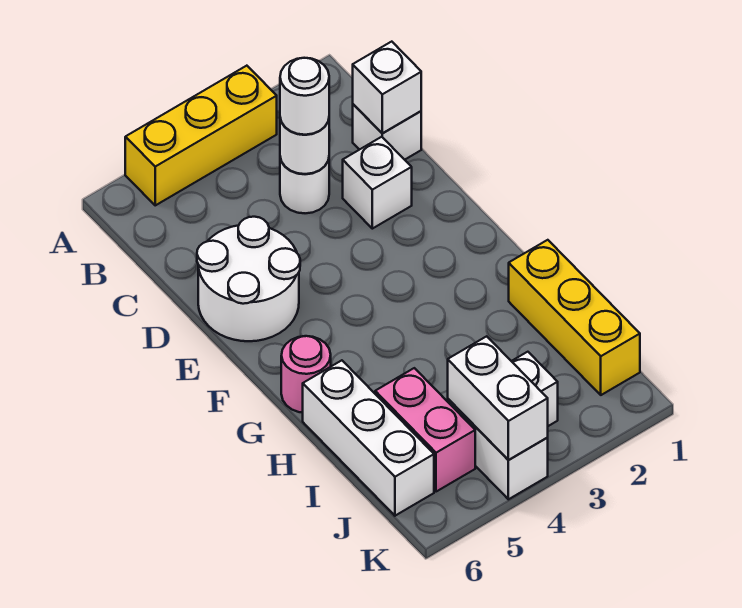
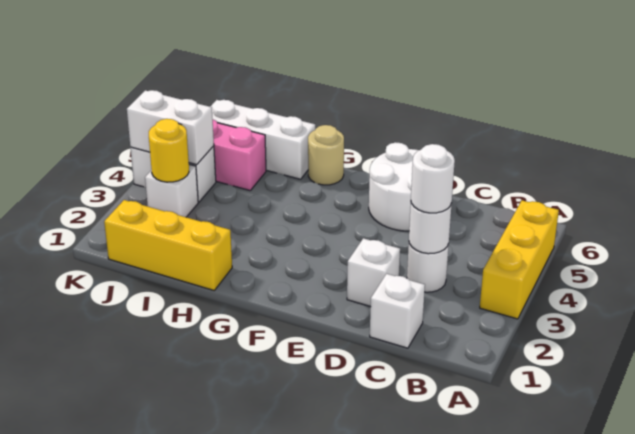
white 1x1 brick [353,42,421,133] -> none
pink 1x1 round brick [281,336,331,413] -> tan 1x1 round brick [308,125,344,185]
none -> yellow 1x1 round brick [149,119,189,182]

